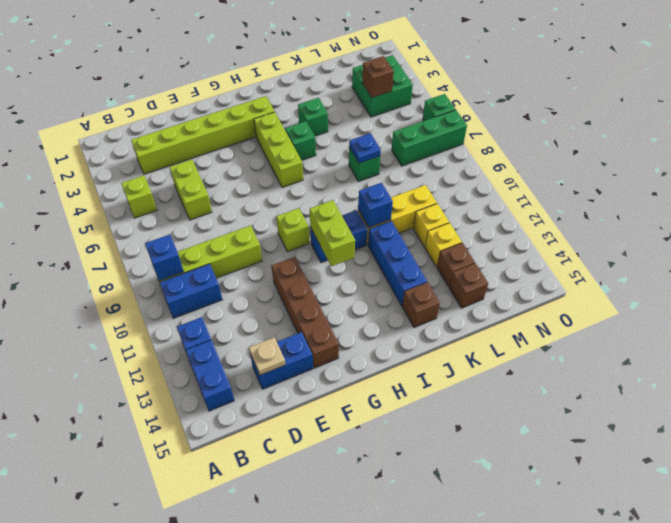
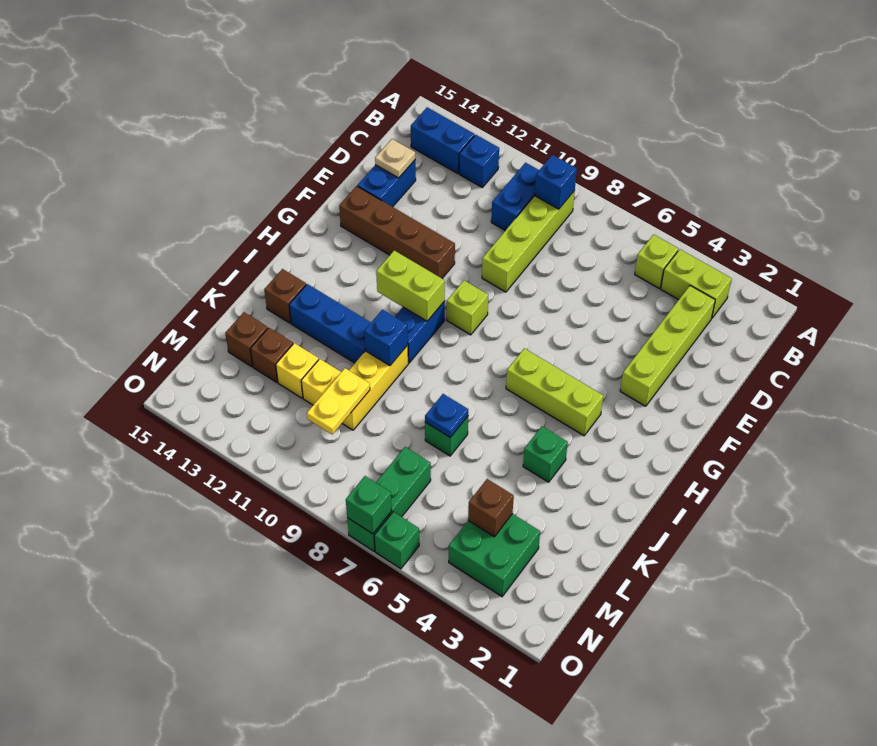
lime 1x6 brick [131,96,275,174] -> lime 1x4 brick [620,286,715,406]
lime 1x2 brick [170,159,212,220] -> lime 1x2 brick moved to [661,249,732,318]
green 1x1 brick [285,121,316,160] -> green 1x1 brick moved to [346,476,392,534]
none -> yellow 1x2 plate [307,368,370,434]

